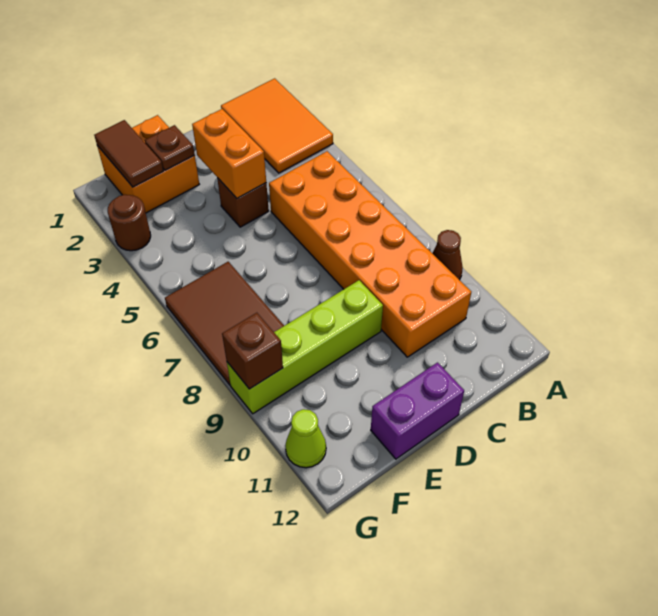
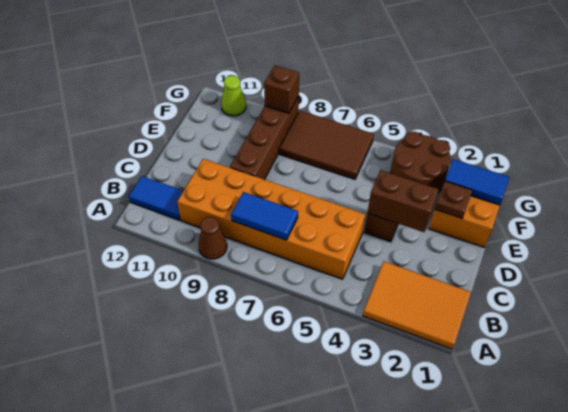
none -> blue 1x2 tile [231,192,298,240]
none -> blue 1x2 tile [129,176,183,220]
orange 1x2 brick [192,109,266,198] -> brown 1x2 brick [368,170,439,232]
lime 1x4 brick [227,280,383,414] -> brown 1x4 brick [230,96,299,179]
purple 1x2 brick [371,363,464,459] -> none
brown 1x2 tile [94,120,163,187] -> blue 1x2 tile [445,159,509,205]
brown 1x1 round brick [108,195,151,251] -> brown 2x2 round brick [390,132,451,193]

